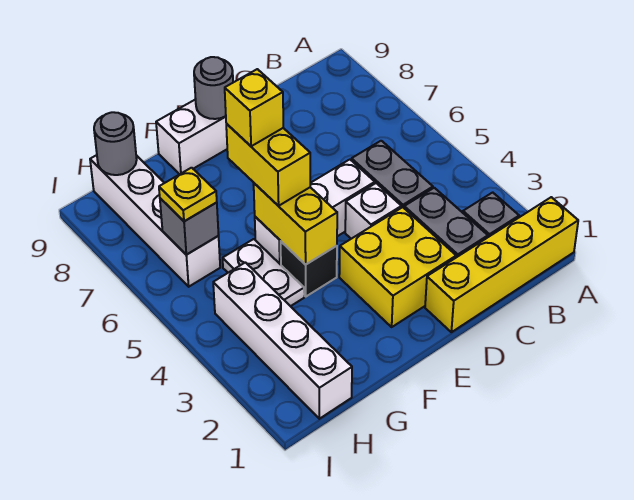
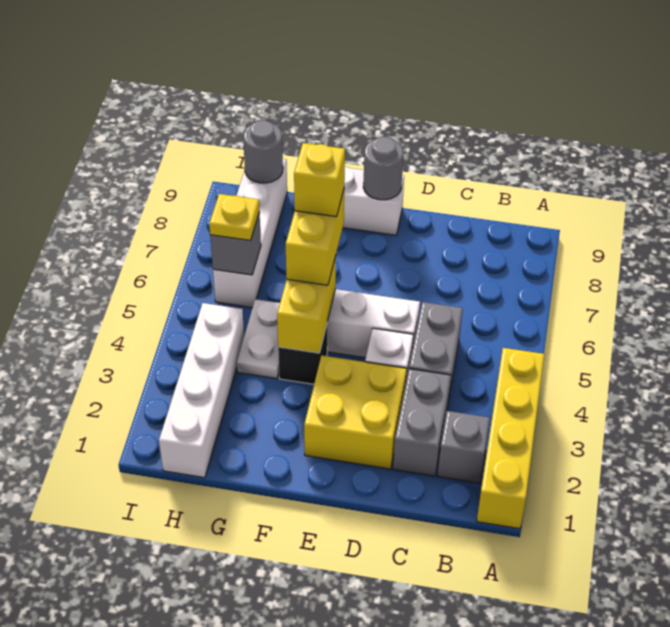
yellow 1x4 brick [425,197,578,332] -> yellow 1x4 brick turned to [477,348,545,529]

